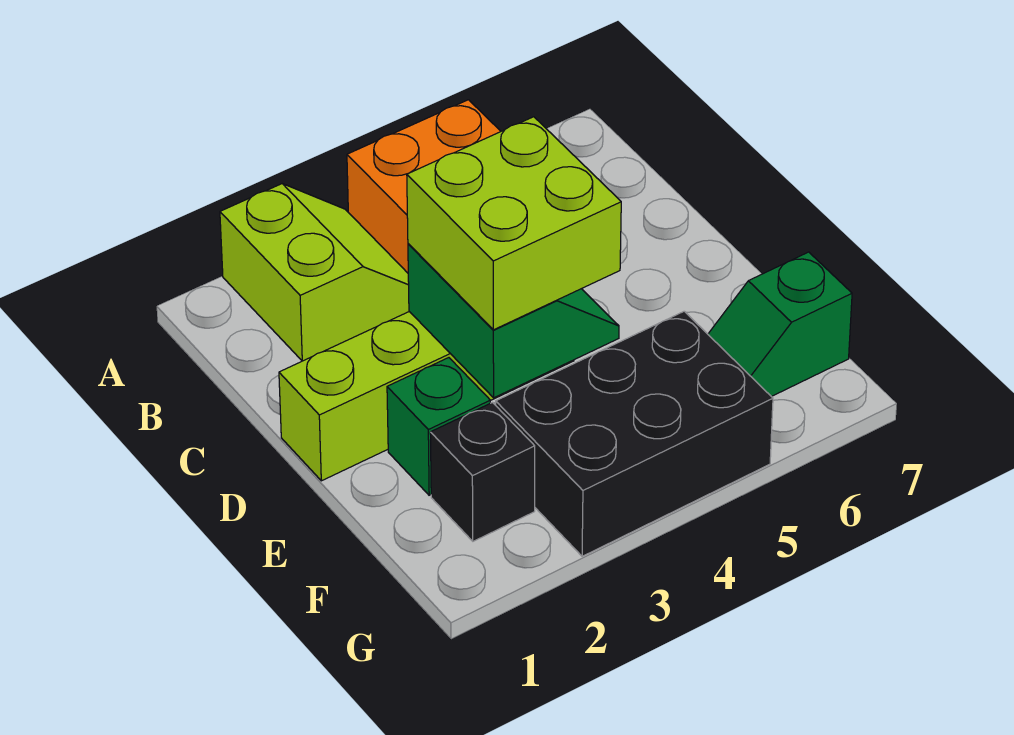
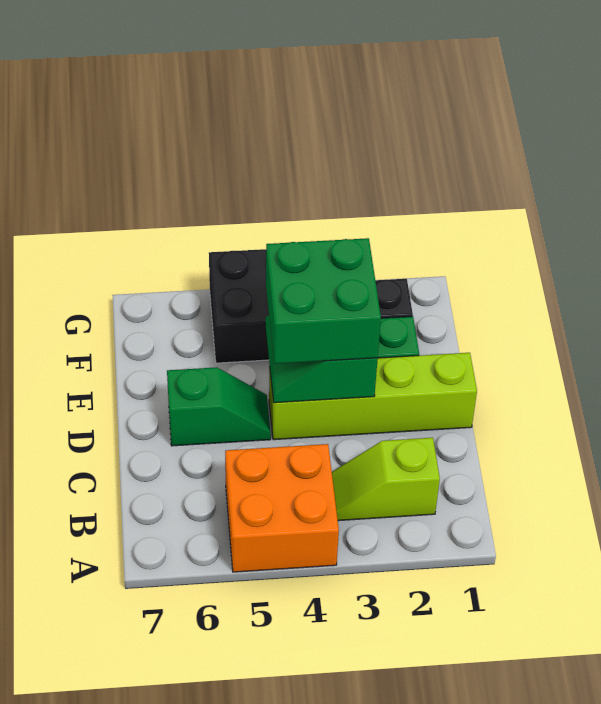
lime 2x2 slope [220,184,409,361] -> lime 1x2 slope [332,438,440,521]
lime 2x2 brick [407,117,621,330] -> green 2x2 brick [266,238,381,364]
green 1x2 slope [708,252,852,397] -> green 1x2 slope moved to [167,367,271,446]

